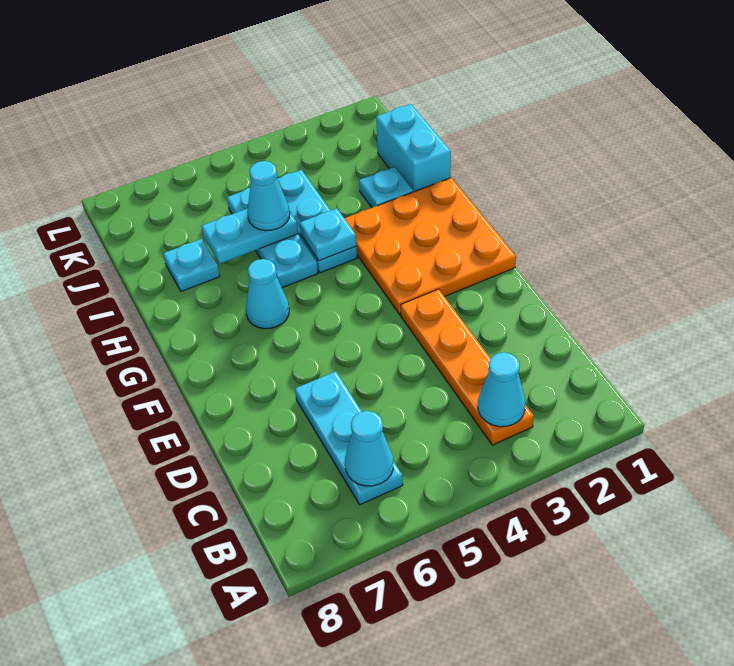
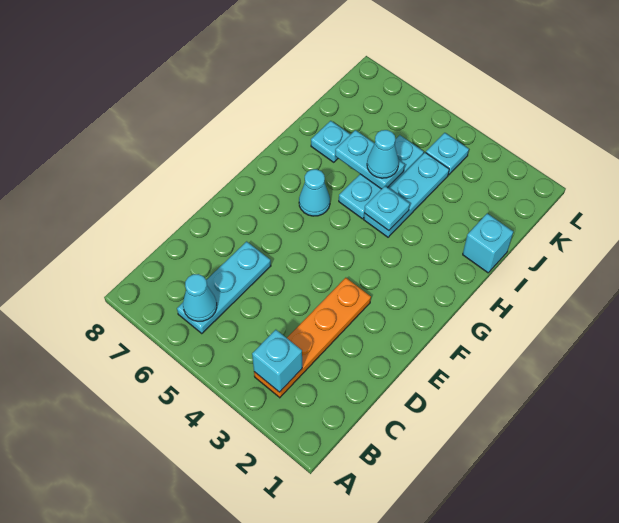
cyan 1x1 cone [478,352,525,427] -> cyan 1x1 brick [252,330,302,392]
orange 3x3 plate [344,178,516,315] -> none
cyan 1x2 brick [376,104,451,192] -> cyan 1x1 brick [463,213,513,273]
cyan 1x1 plate [359,167,413,208] -> cyan 1x1 plate moved to [426,133,469,175]

